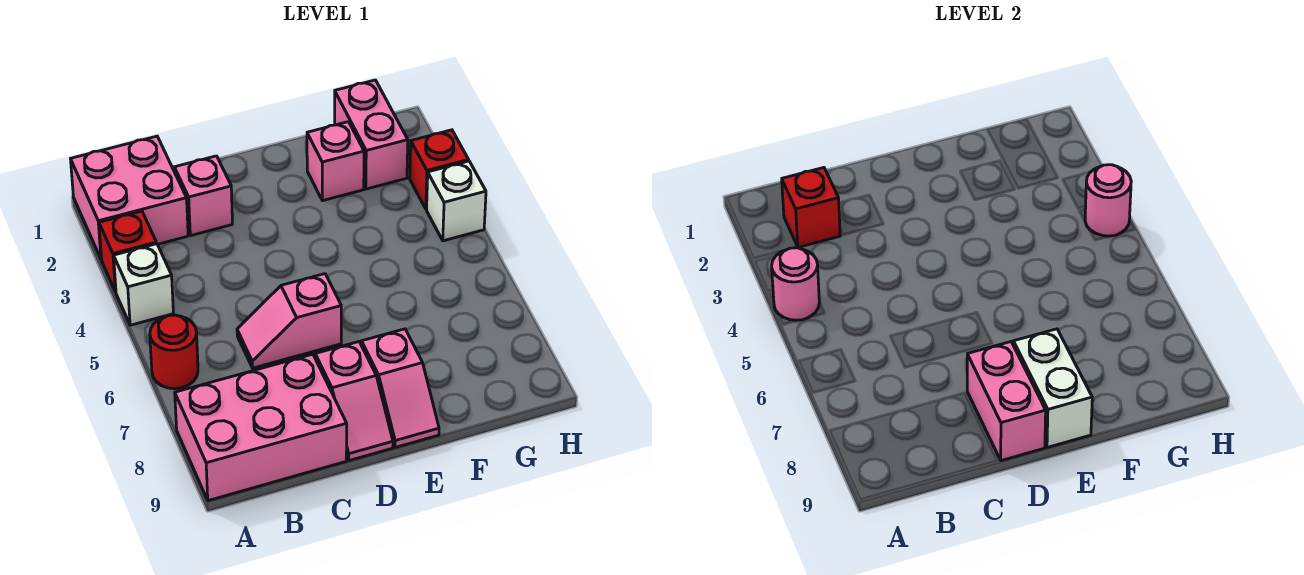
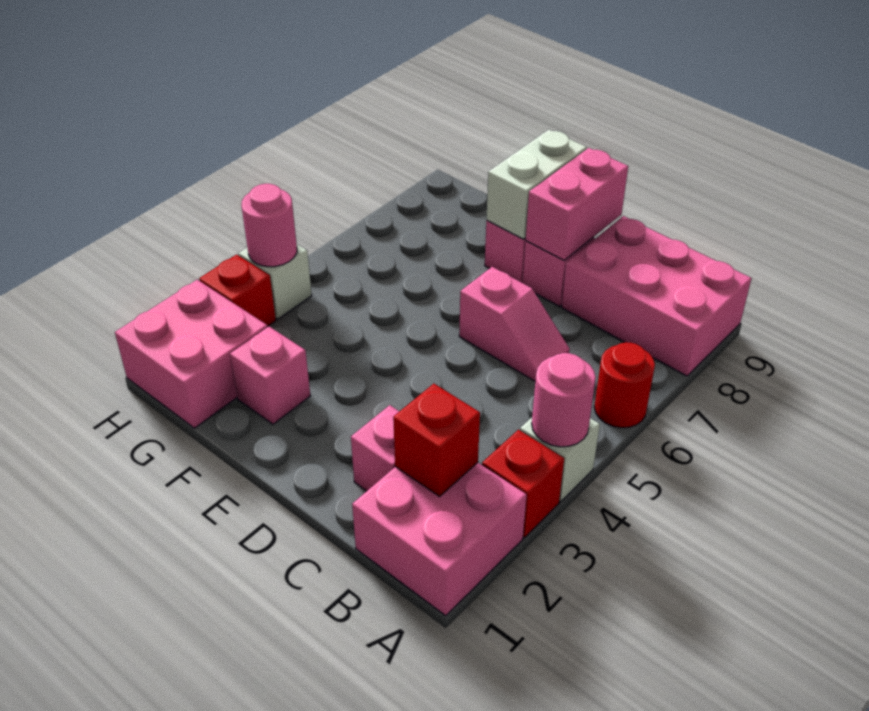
pink 1x2 brick [335,80,408,189] -> pink 2x2 brick [115,280,267,428]

